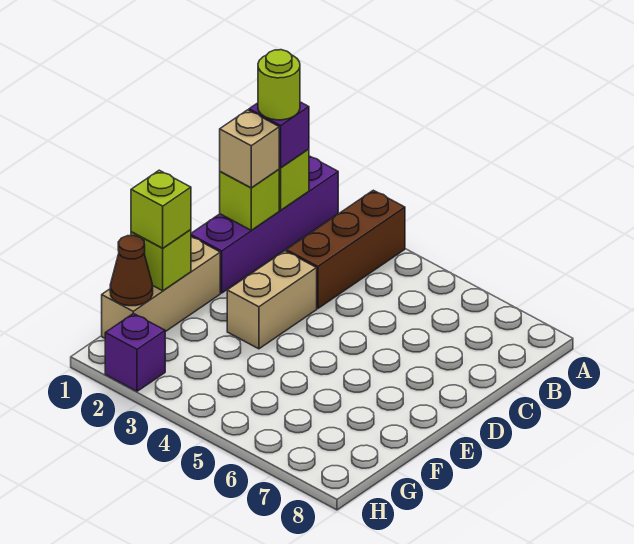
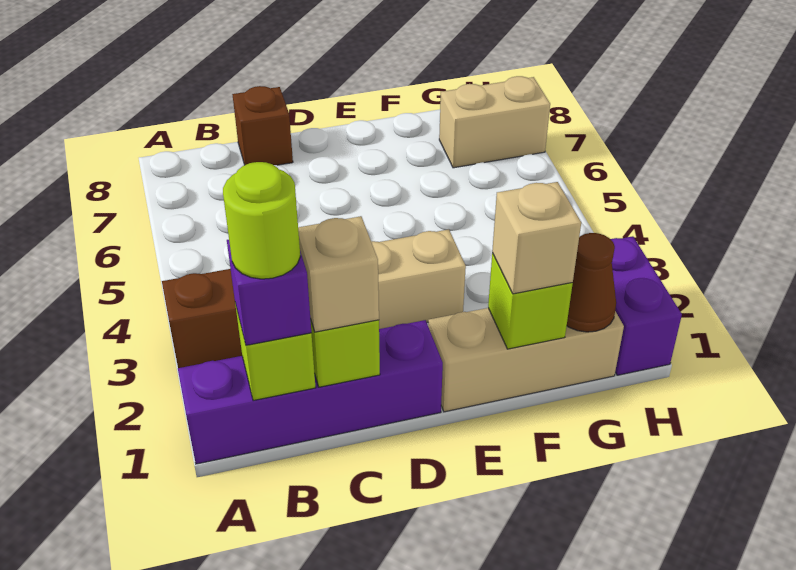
none -> brown 1x1 brick [232,86,293,165]
lime 1x1 brick [131,170,191,248] -> tan 1x1 brick [492,182,581,294]
none -> tan 1x2 brick [439,76,550,168]
purple 1x1 brick [105,313,165,391] -> purple 1x2 brick [611,236,682,375]

